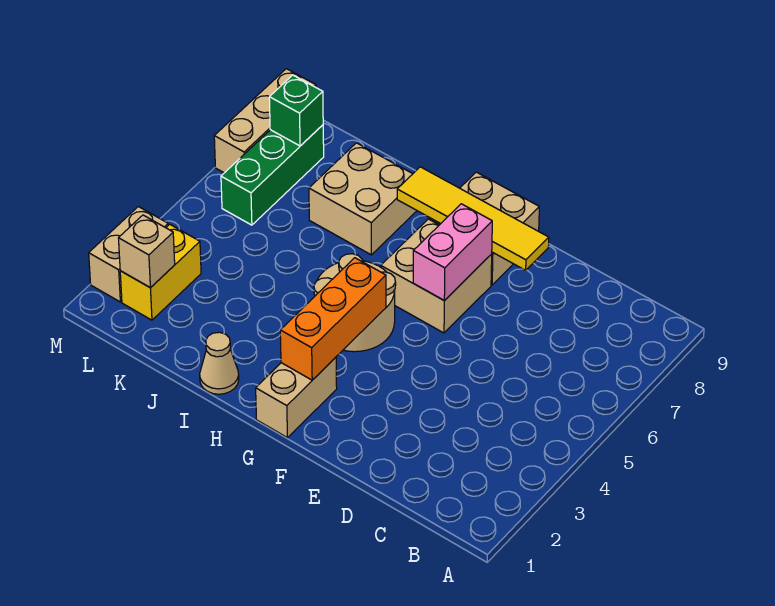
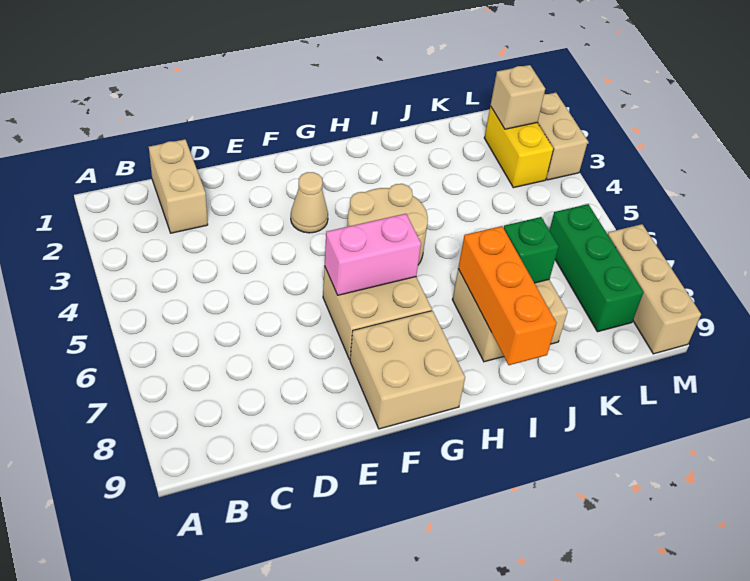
yellow 1x4 tile [397,167,549,270] -> none
pink 1x2 brick [413,204,492,301] -> pink 1x2 brick turned to [325,214,421,295]
tan 1x2 brick [256,357,337,438] -> tan 1x2 brick moved to [149,139,208,233]
orange 1x3 brick [280,258,386,380] -> orange 1x3 brick moved to [458,226,557,365]
tan 1x1 cone [200,332,239,394] -> tan 1x1 cone moved to [291,172,328,233]
green 1x1 brick [269,75,323,146] -> green 1x1 brick moved to [504,217,559,283]

